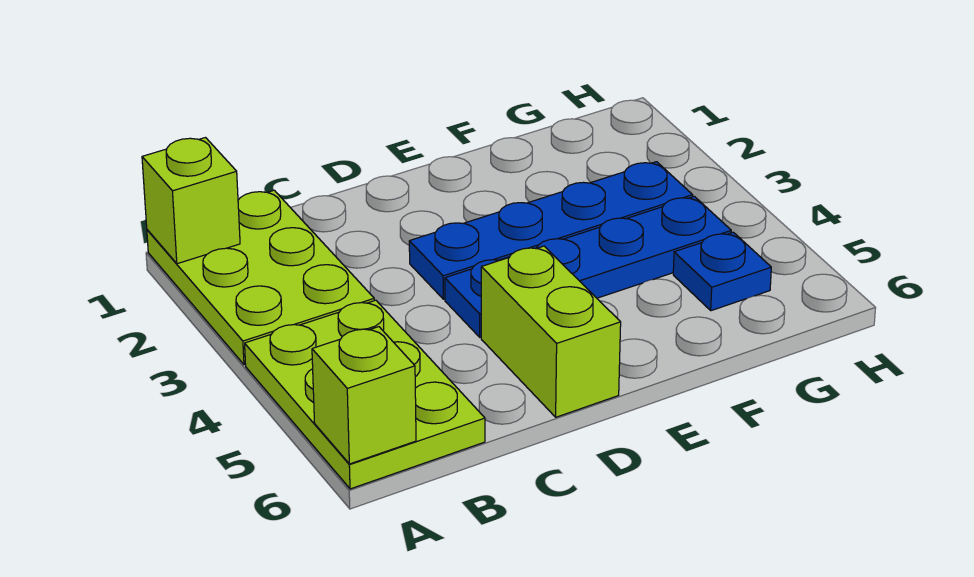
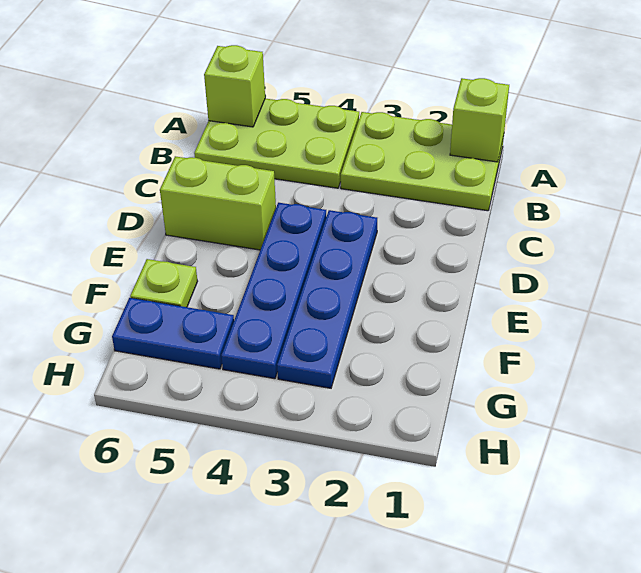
none -> lime 1x1 plate [130,259,198,307]
blue 1x1 plate [673,232,771,311] -> blue 1x2 plate [112,298,234,369]

